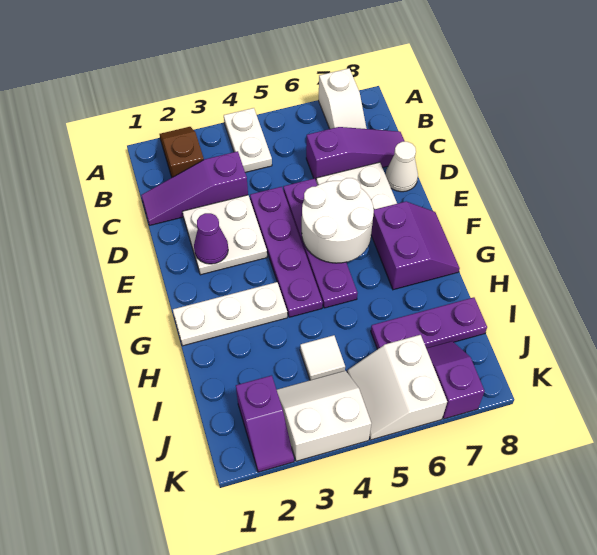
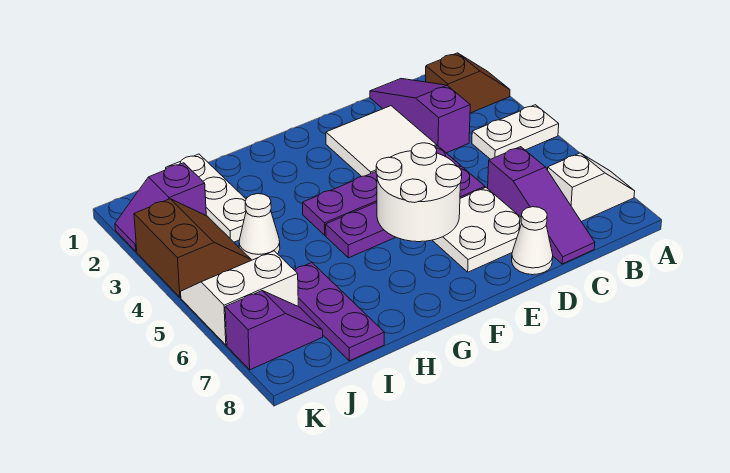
white 1x2 slope [319,68,367,129] -> white 1x2 slope turned to [548,153,635,222]
white 2x2 plate [183,195,267,275] -> white 2x2 tile [326,106,436,177]
purple 1x1 cone [194,213,228,264] -> none
purple 2x2 slope [371,202,460,290] -> none
white 1x3 plate [173,282,287,346] -> white 1x3 plate moved to [166,154,246,242]
white 1x1 tile [300,335,345,380] -> white 1x1 cone [239,194,280,260]
white 2x2 slope [277,371,371,461] -> brown 2x2 slope [134,199,251,297]

